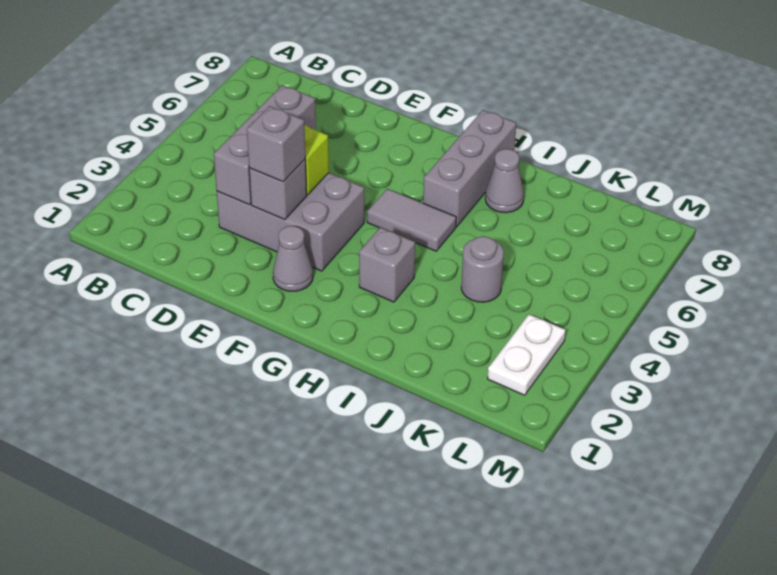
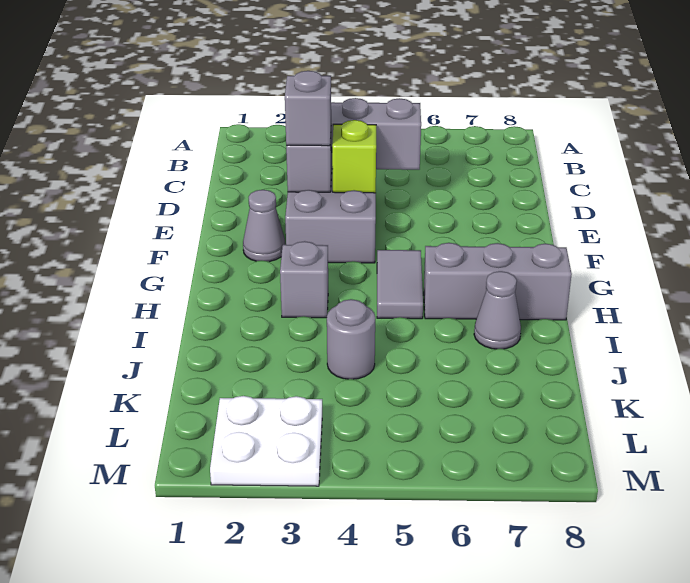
white 1x2 plate [487,314,566,395] -> white 2x2 plate [210,396,322,486]

